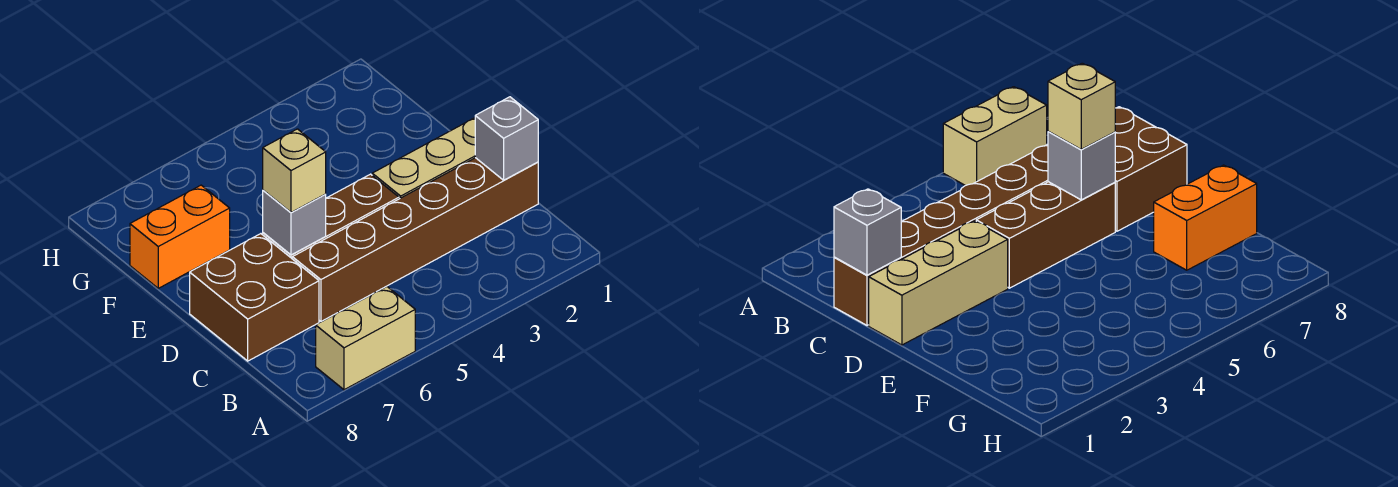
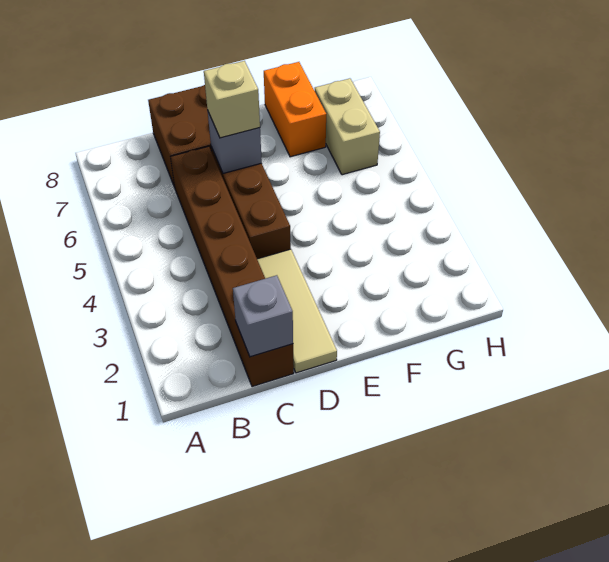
tan 1x2 brick [316,286,415,390] -> tan 1x2 brick moved to [315,78,380,175]
tan 1x3 brick [372,118,475,199] -> tan 1x3 tile [257,249,337,373]

